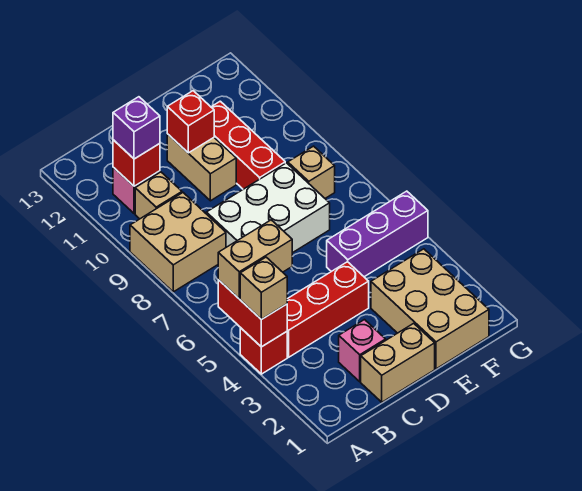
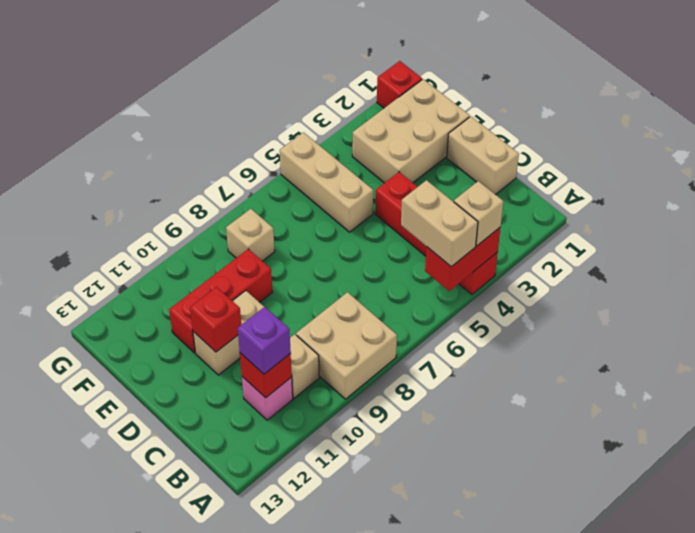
pink 1x1 brick [339,320,386,382] -> none
white 2x3 brick [206,163,330,253] -> none
purple 1x3 brick [327,191,428,277] -> tan 1x3 brick [280,132,373,232]
none -> red 1x1 brick [377,61,422,108]

